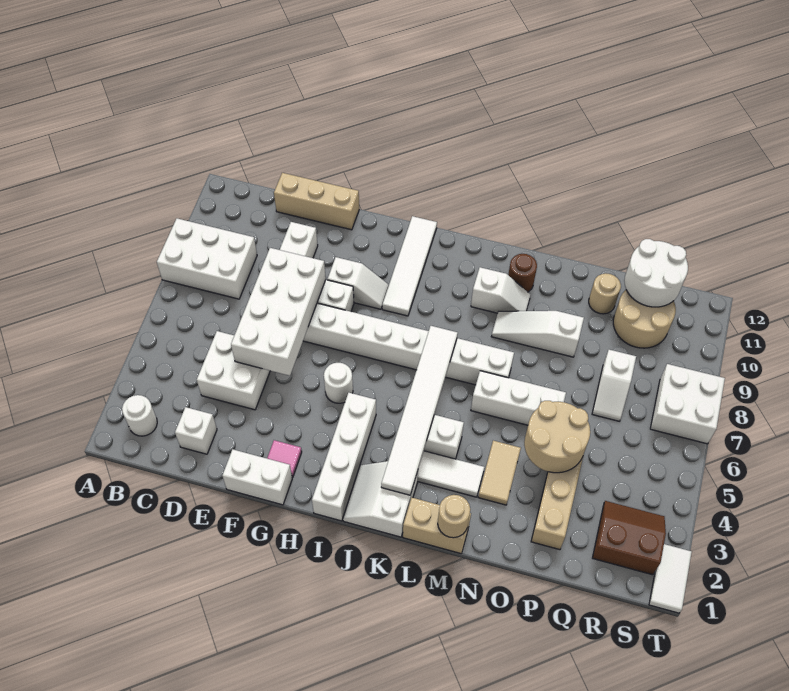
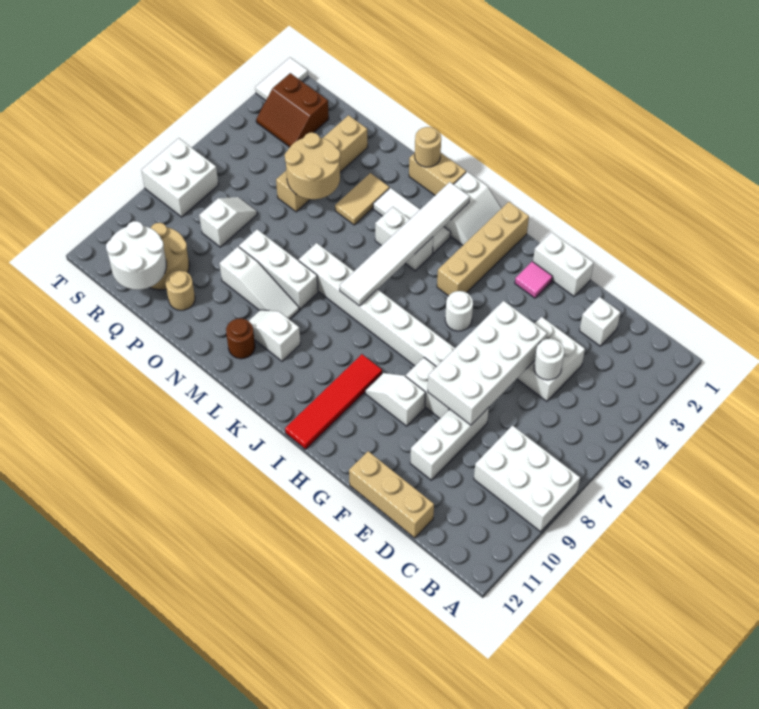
white 1x1 round brick [122,395,157,436] -> white 1x1 round brick moved to [534,339,564,380]
white 1x4 brick [312,393,376,521] -> tan 1x4 brick [437,202,529,296]
white 1x4 tile [382,216,437,316] -> red 1x4 tile [285,354,382,449]
white 1x3 brick [471,371,566,425] -> white 1x3 brick moved to [239,229,318,309]

